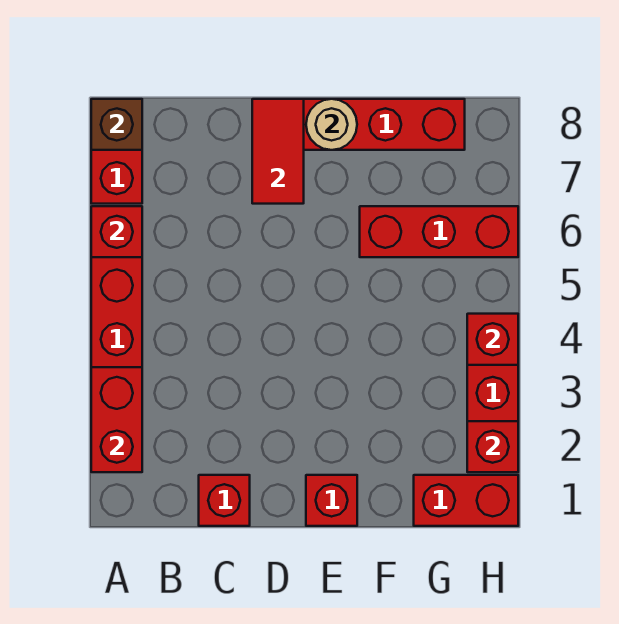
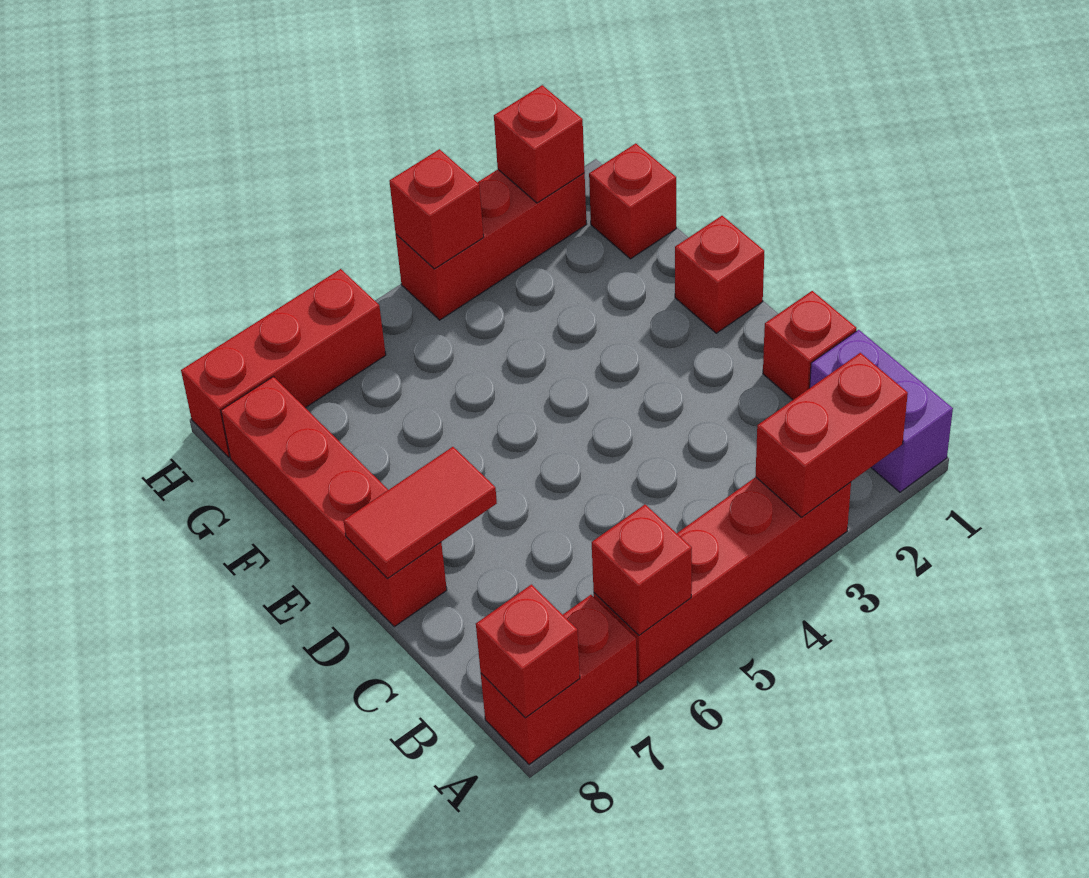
none -> purple 1x2 brick [810,330,953,492]
brown 1x1 brick [91,99,142,150] -> red 1x1 brick [476,585,580,718]
tan 1x1 round brick [306,99,357,150] -> none
red 1x3 brick [360,206,518,257] -> red 1x3 brick turned to [181,269,386,457]
red 1x2 brick [414,475,518,526] -> red 1x1 brick [589,143,676,259]

